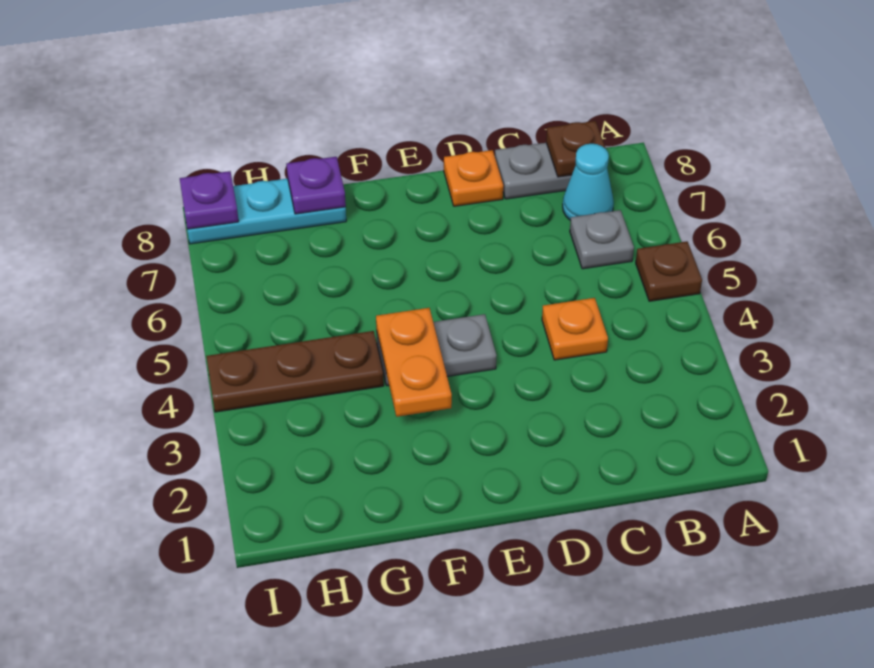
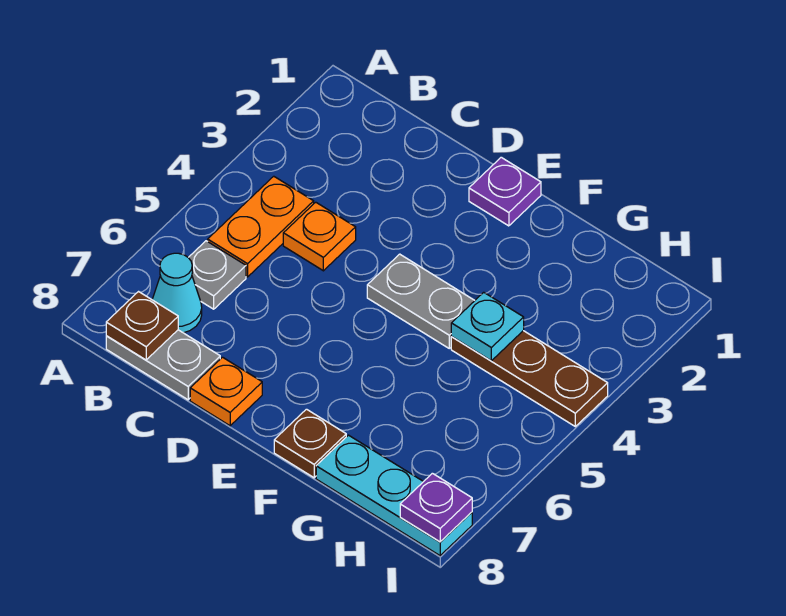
brown 1x1 plate [636,241,702,301] -> brown 1x1 plate moved to [274,409,346,478]
orange 1x2 plate [376,308,452,417] -> orange 1x2 plate moved to [208,176,314,277]
none -> cyan 1x1 plate [451,292,524,361]
purple 1x1 plate [287,157,346,214] -> purple 1x1 plate moved to [469,157,541,226]

